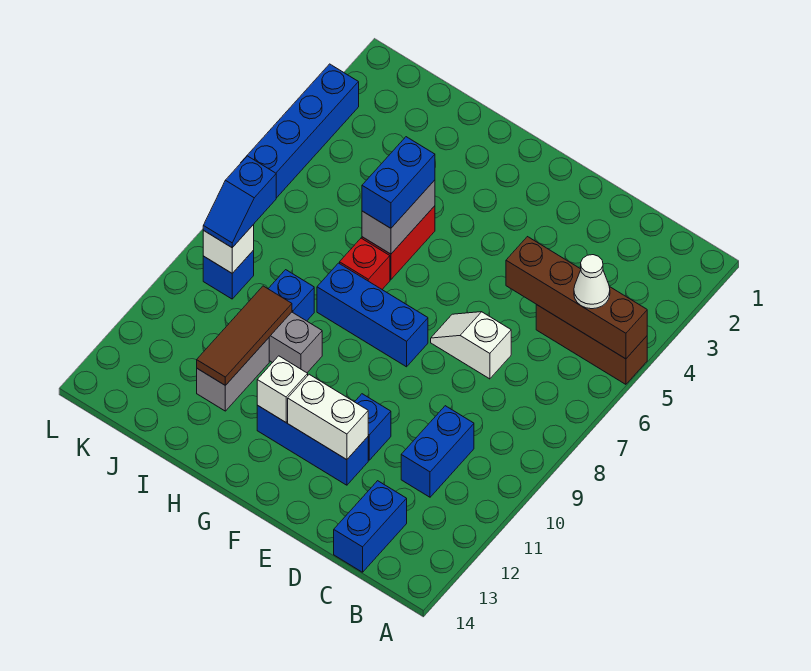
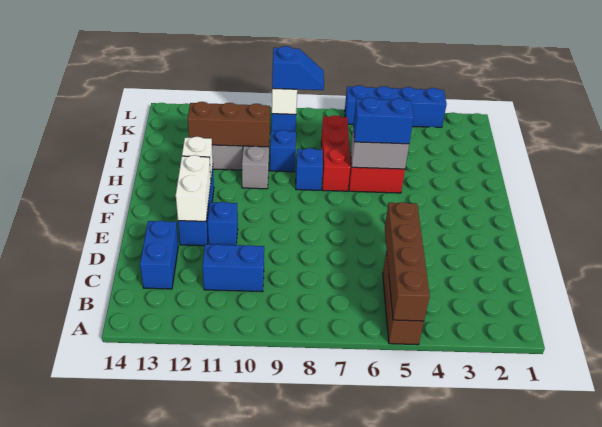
white 1x1 cone [574,255,610,309] -> none
blue 1x2 brick [334,481,407,572] -> blue 1x2 brick turned to [140,221,178,289]
white 1x2 slope [431,312,511,379] -> none
blue 1x3 brick [317,263,428,367] -> blue 1x1 brick [296,148,323,190]
red 1x1 brick [340,238,390,289] -> red 1x3 brick [321,115,350,191]
brown 1x3 tile [197,286,292,386] -> brown 1x3 brick [188,102,270,147]
blue 1x2 slope [203,156,276,248] -> blue 1x2 slope turned to [272,46,324,90]

